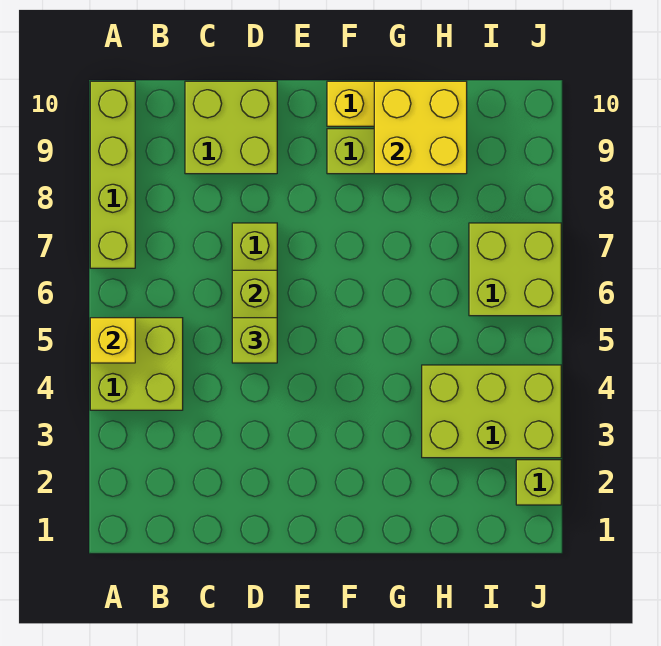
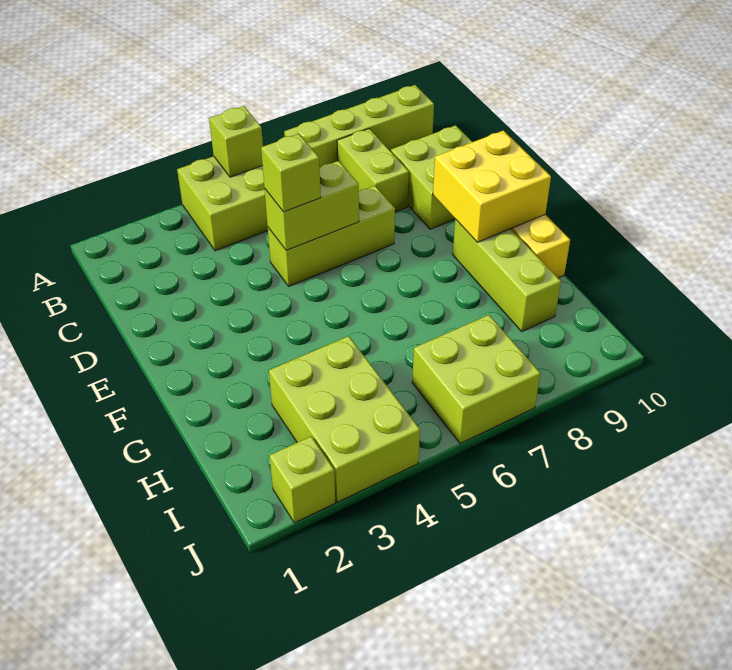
yellow 1x1 brick [90,318,135,363] -> lime 1x1 brick [209,106,263,177]
none -> lime 1x2 brick [337,129,409,212]
yellow 2x2 brick [374,81,467,174] -> yellow 2x2 brick moved to [433,131,551,242]

